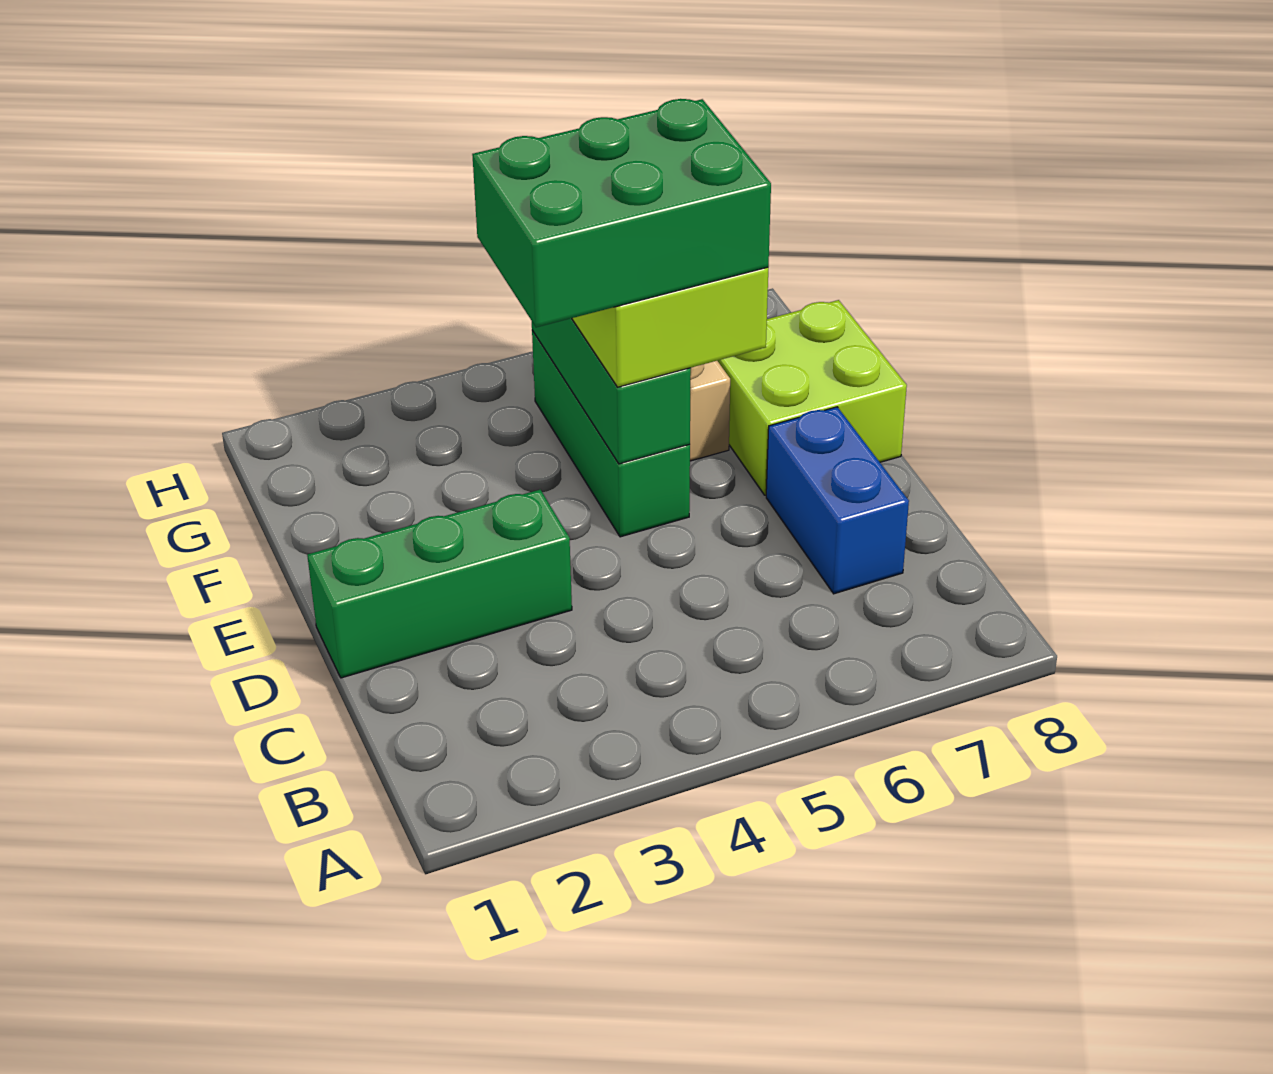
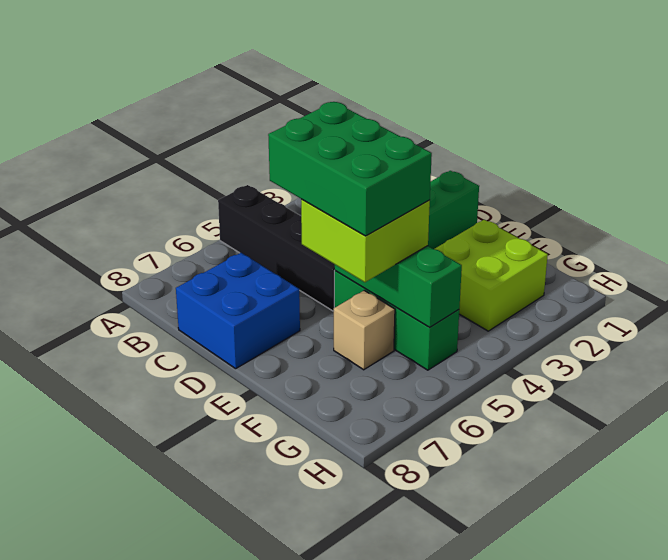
none -> black 1x4 brick [218,185,335,311]
blue 1x2 brick [766,407,909,594] -> blue 2x2 brick [176,253,300,369]
green 2x3 brick [472,99,771,327] -> green 2x3 brick turned to [268,102,432,236]
lime 2x2 brick [718,300,907,495] -> lime 2x2 brick moved to [435,220,548,331]

